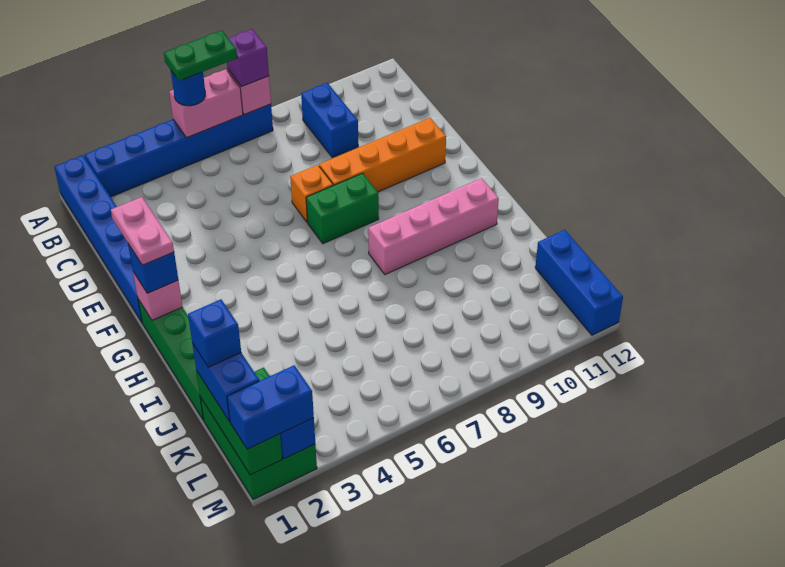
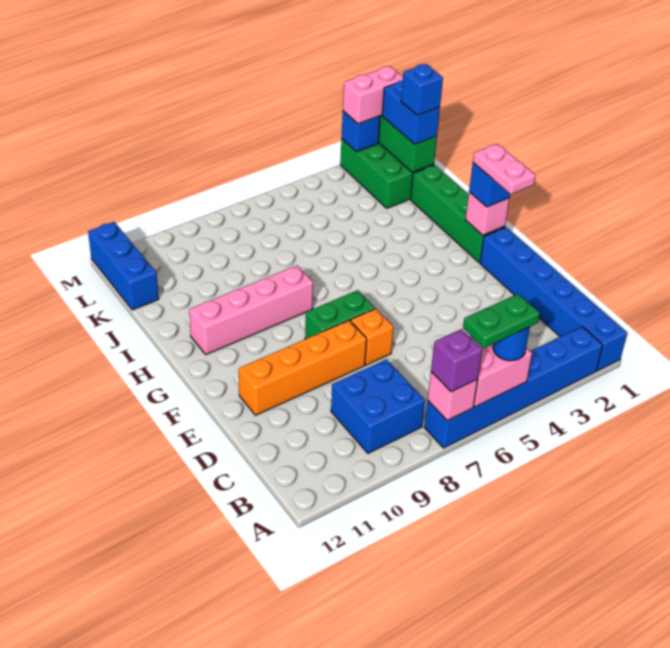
blue 1x2 brick [301,83,358,158] -> blue 2x2 brick [331,359,425,453]
blue 1x2 brick [227,365,314,449] -> pink 1x2 brick [343,66,403,124]

